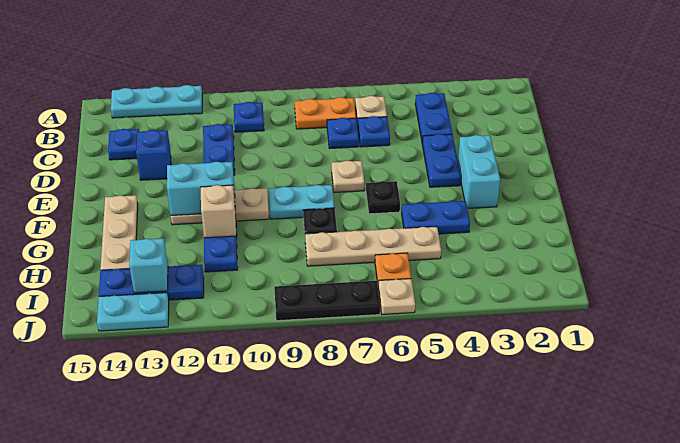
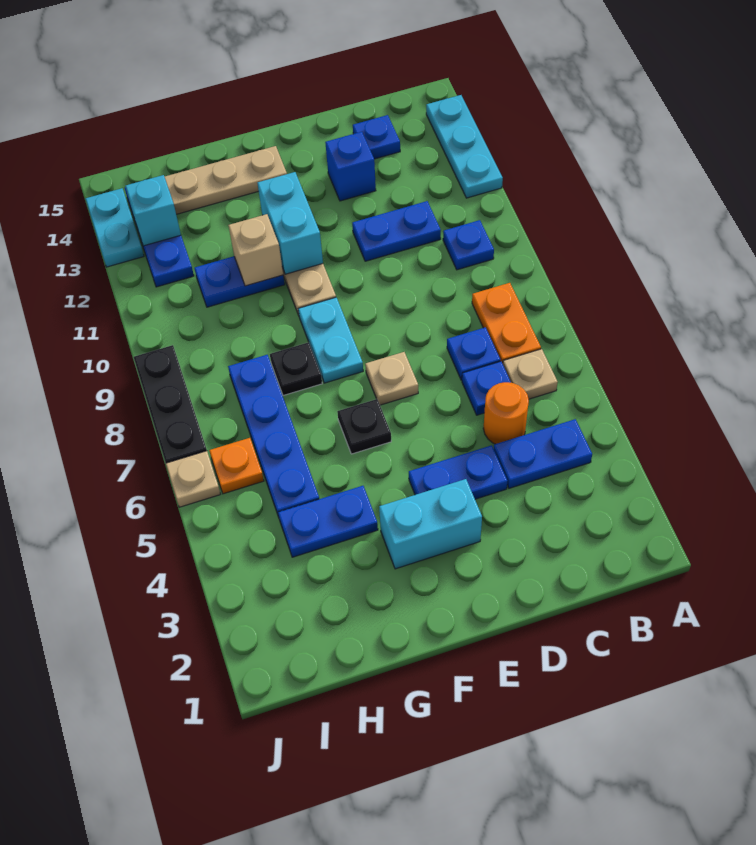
none -> orange 1x1 round brick [483,382,529,444]
blue 1x2 plate [402,201,470,234] -> blue 1x2 plate turned to [278,486,378,557]
tan 1x4 plate [305,226,441,266] -> blue 1x4 plate [228,355,319,517]

